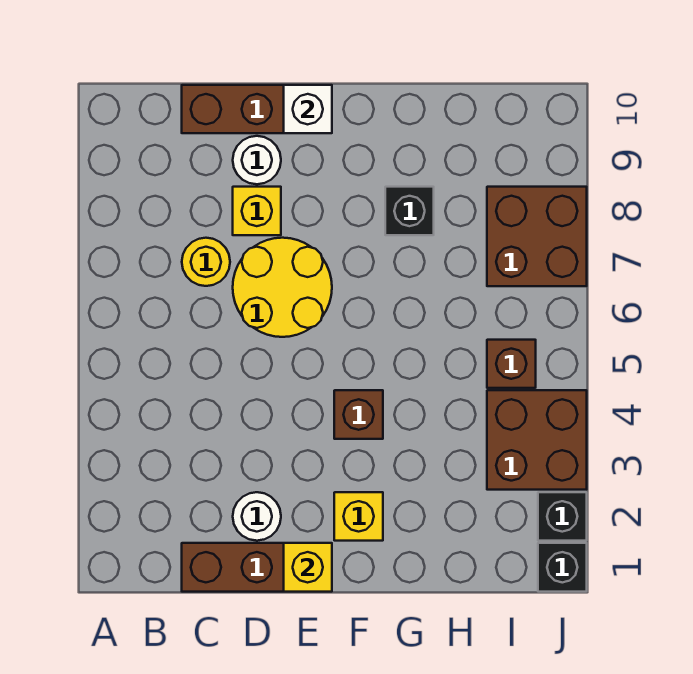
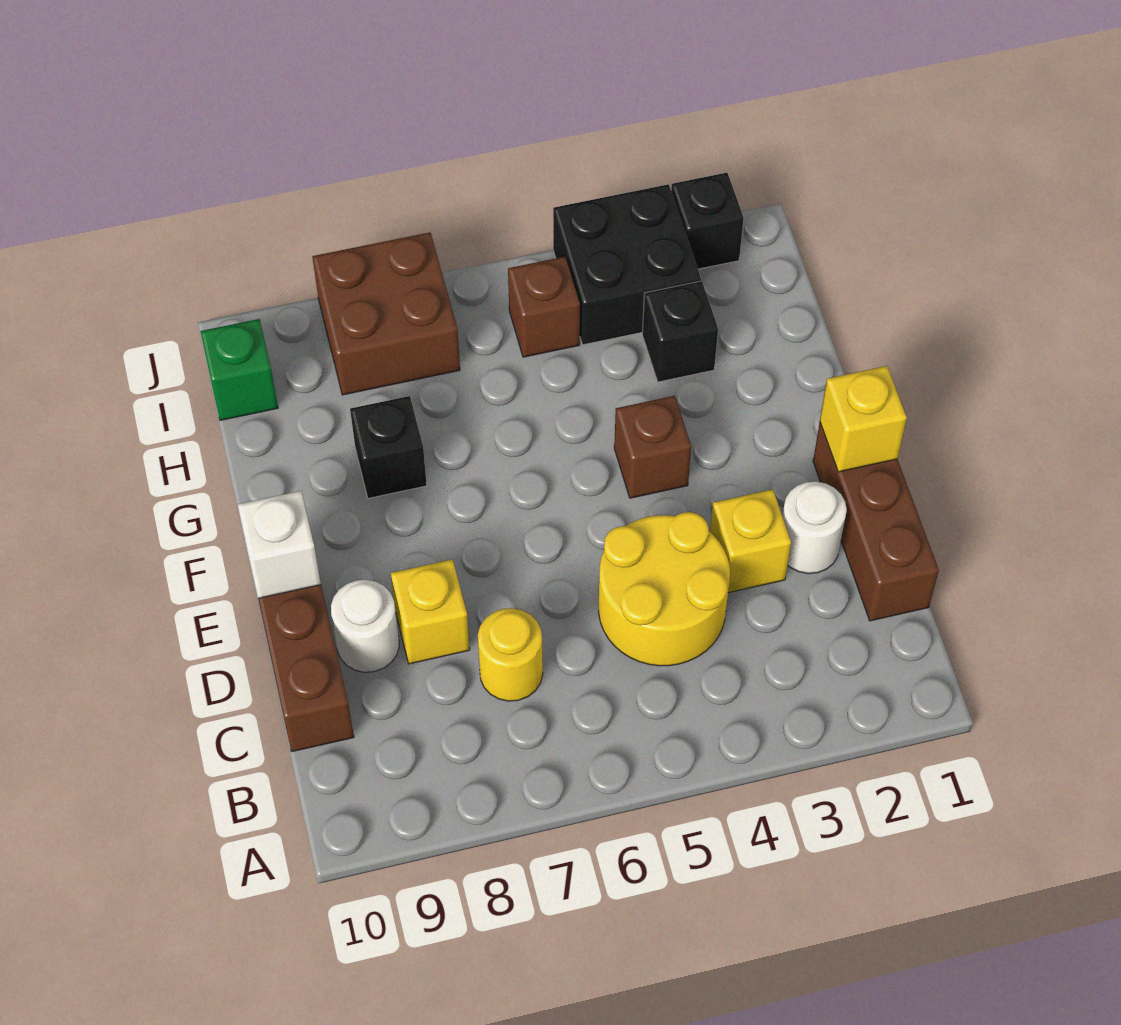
yellow 2x2 round brick [233,238,332,337] -> yellow 2x2 round brick moved to [599,512,730,666]
yellow 1x1 brick [334,492,383,541] -> yellow 1x1 brick moved to [710,489,791,593]
brown 2x2 brick [487,390,587,490] -> black 2x2 brick [553,184,701,345]
none -> green 1x1 brick [200,319,278,420]
black 1x1 brick [538,543,587,592] -> black 1x1 brick moved to [642,281,718,382]

